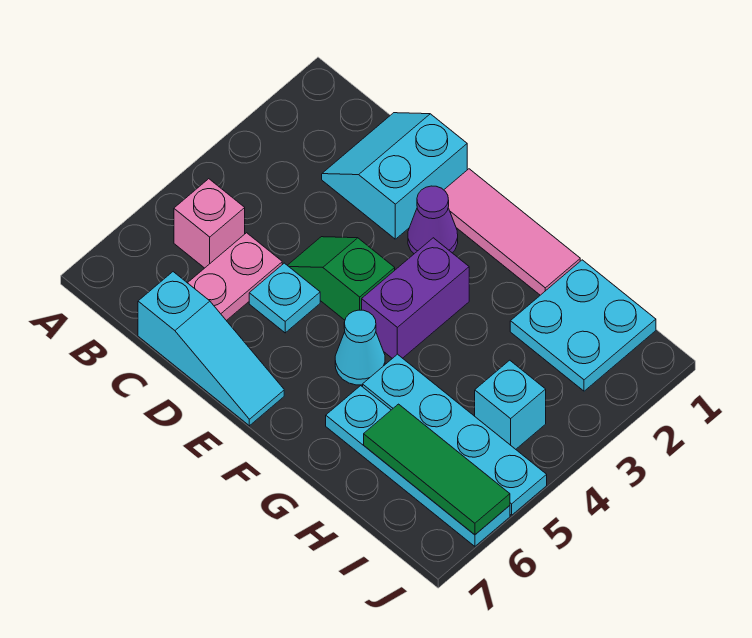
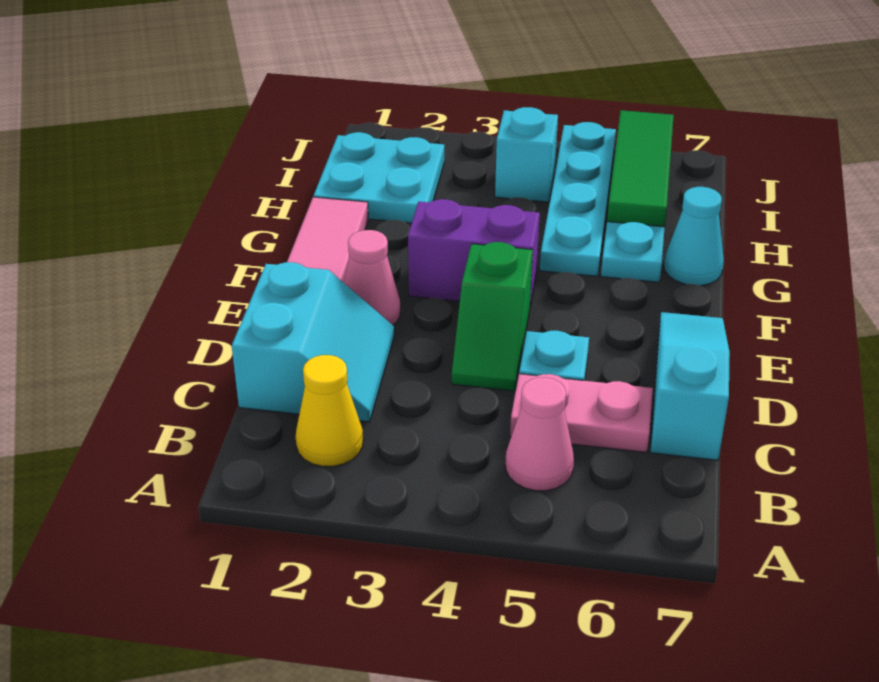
none -> yellow 1x1 cone [296,355,363,466]
pink 1x1 brick [174,179,245,268] -> pink 1x1 cone [506,378,574,491]
cyan 2x2 slope [322,113,467,239] -> cyan 2x2 slope turned to [232,262,394,422]
purple 1x1 cone [408,186,458,254] -> pink 1x1 cone [344,230,400,325]
cyan 1x1 cone [335,310,385,385] -> cyan 1x1 cone moved to [664,187,724,286]

